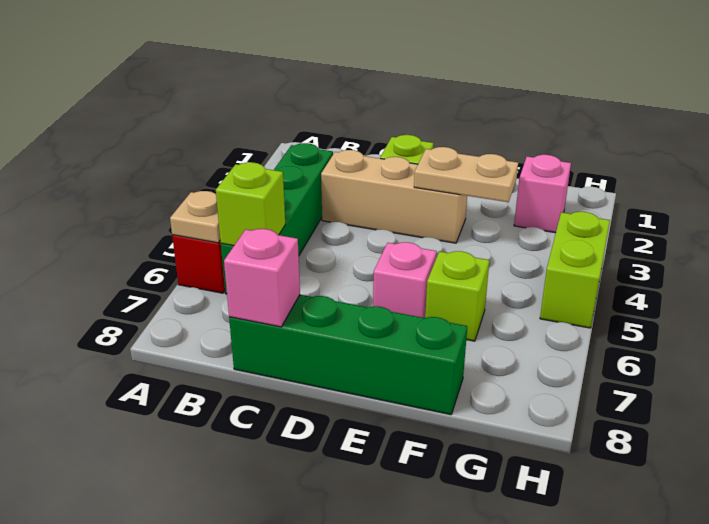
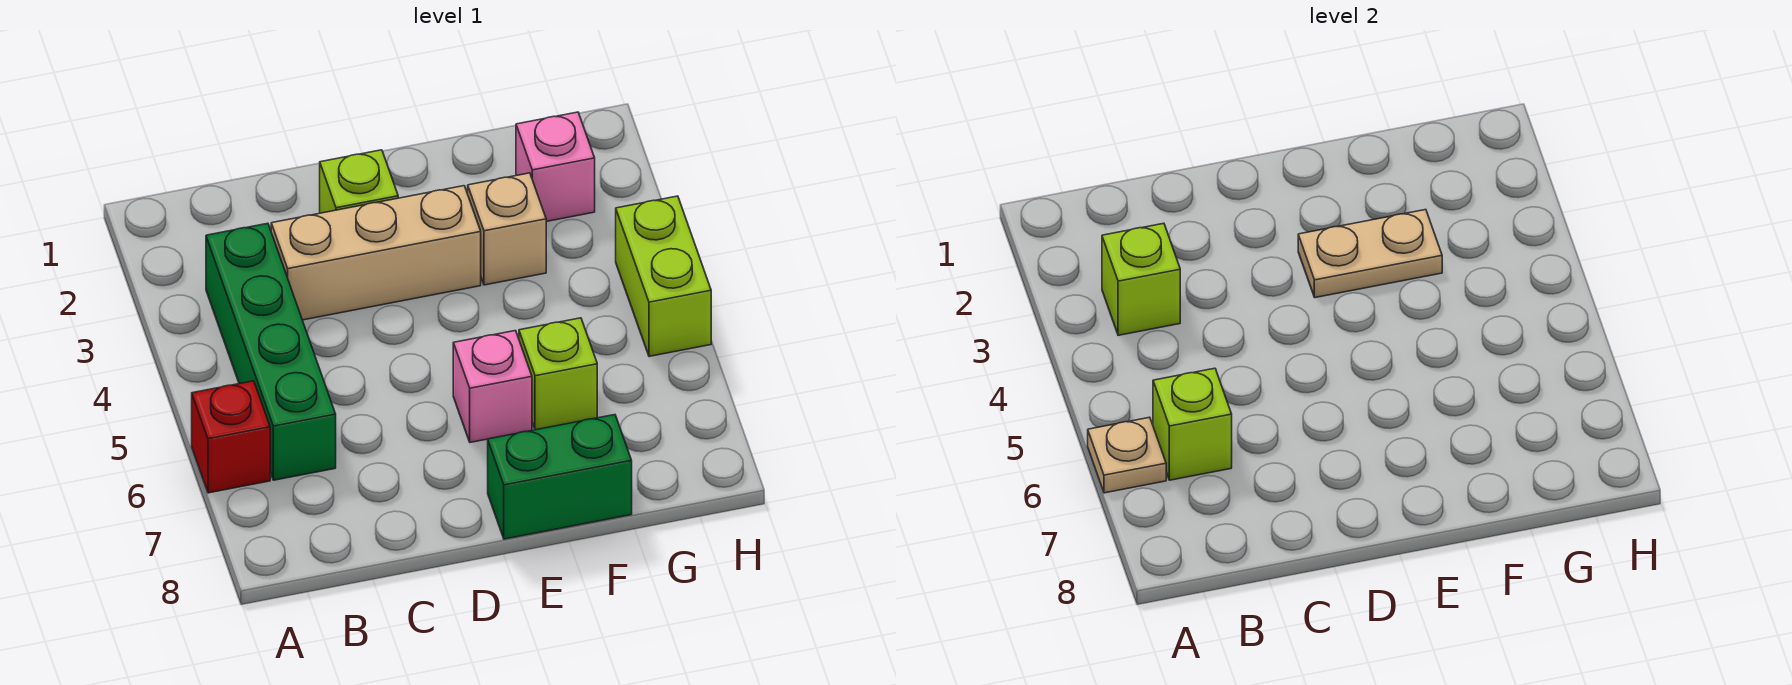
none -> lime 1x1 brick [1102,223,1180,335]
green 1x4 brick [229,295,467,415] -> green 1x2 brick [488,415,632,539]
pink 1x1 brick [224,229,300,327] -> none
none -> tan 1x1 brick [468,173,546,285]

